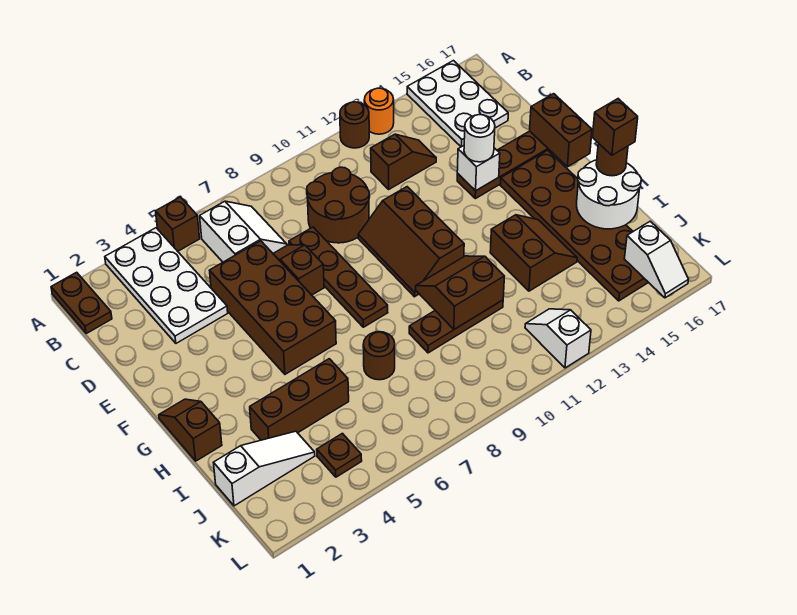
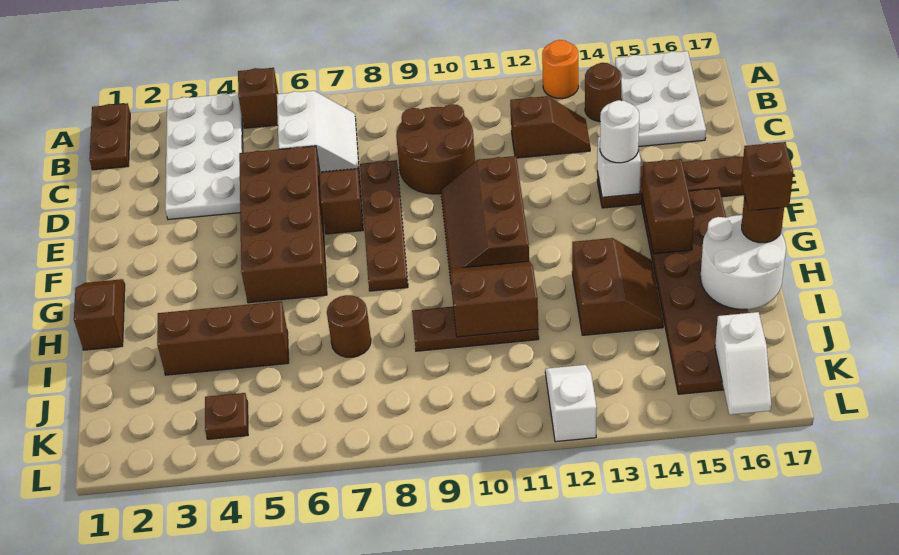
brown 1x1 round brick [340,102,369,148] -> brown 1x1 round brick moved to [585,63,622,122]
brown 1x2 brick [530,94,592,167] -> brown 1x2 brick moved to [642,159,694,254]
white 1x3 slope [213,431,315,506] -> none

